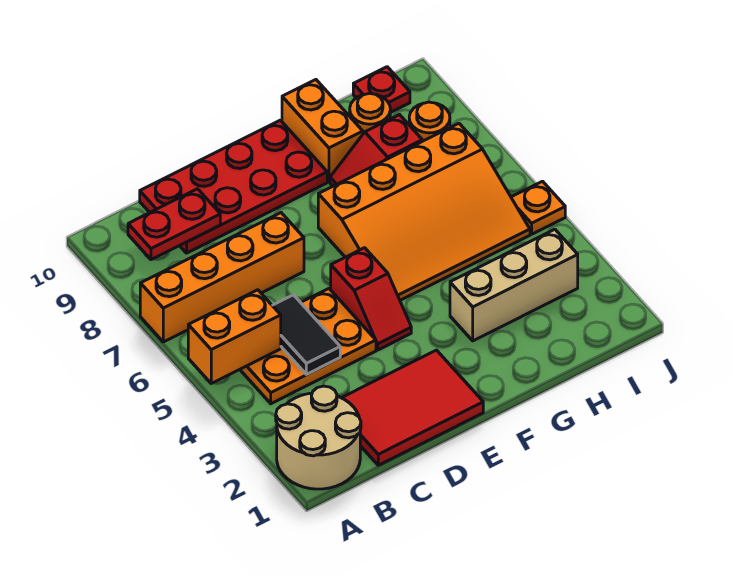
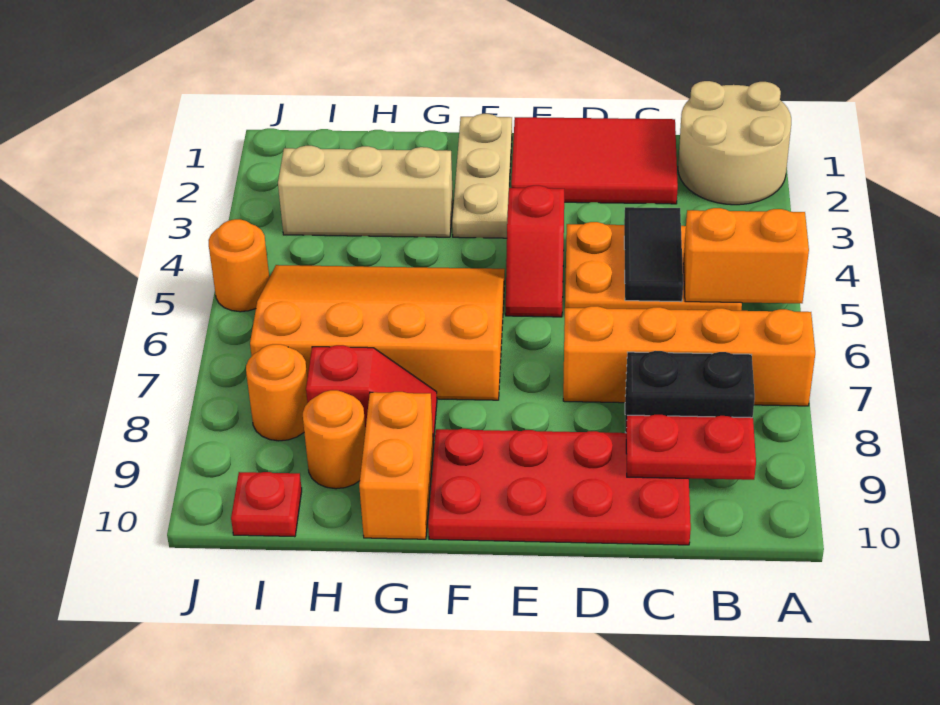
none -> black 1x2 brick [625,351,755,433]
red 1x2 slope [331,248,411,350] -> red 1x2 slope turned to [506,185,564,317]
none -> tan 1x3 plate [452,114,512,238]
orange 1x1 plate [511,181,565,234] -> orange 1x1 round brick [209,219,269,312]

